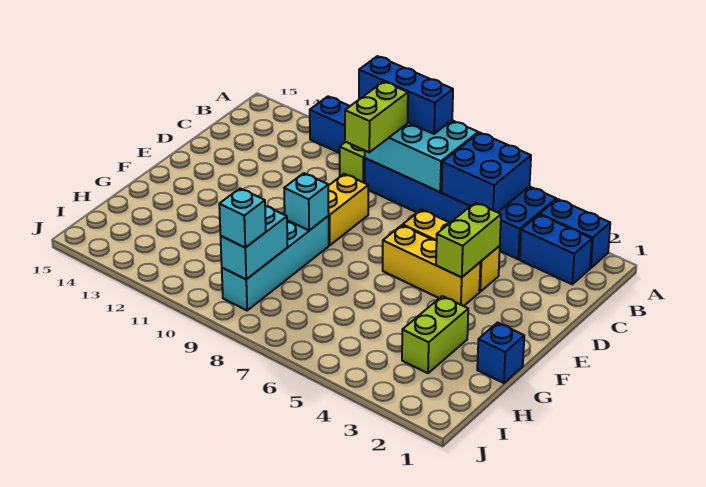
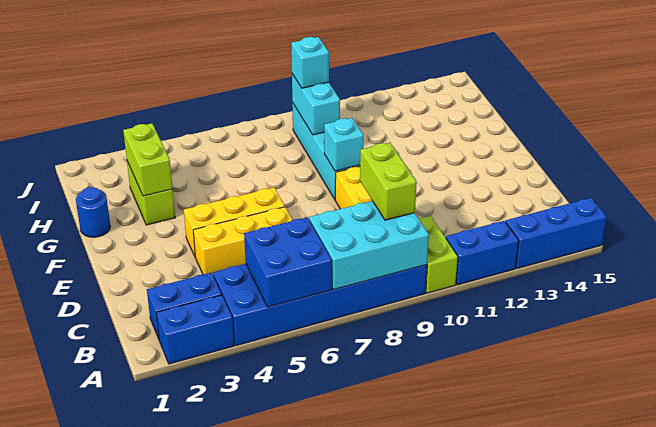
blue 1x3 brick [359,56,453,134] -> blue 1x3 brick moved to [506,198,607,268]
lime 1x2 brick [436,202,501,277] -> lime 1x2 brick moved to [123,123,172,196]
blue 1x1 brick [477,323,524,383] -> blue 1x1 round brick [76,187,111,237]

